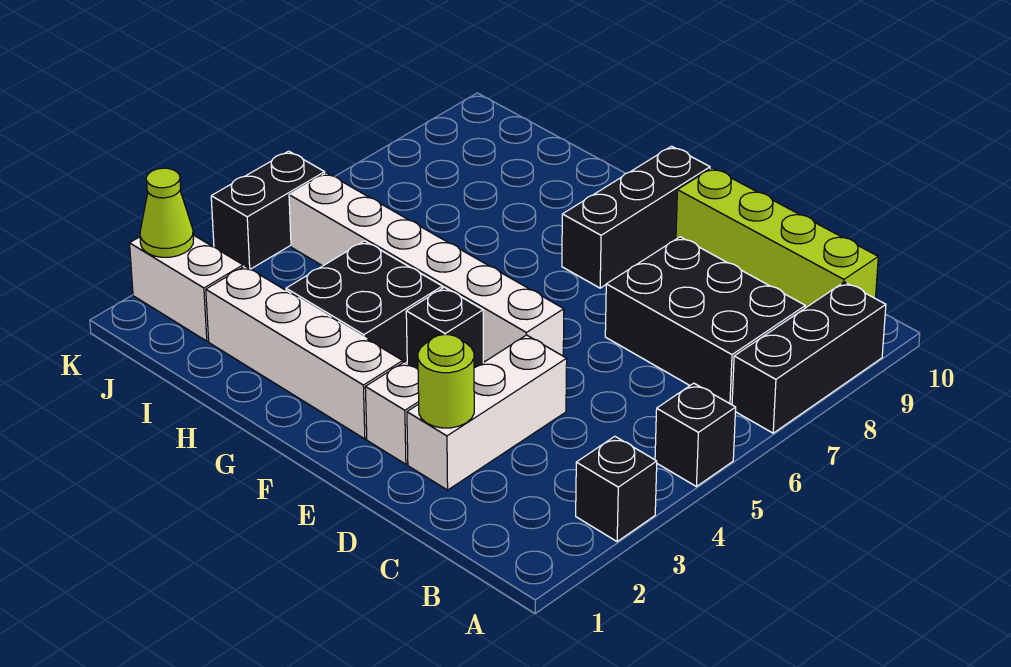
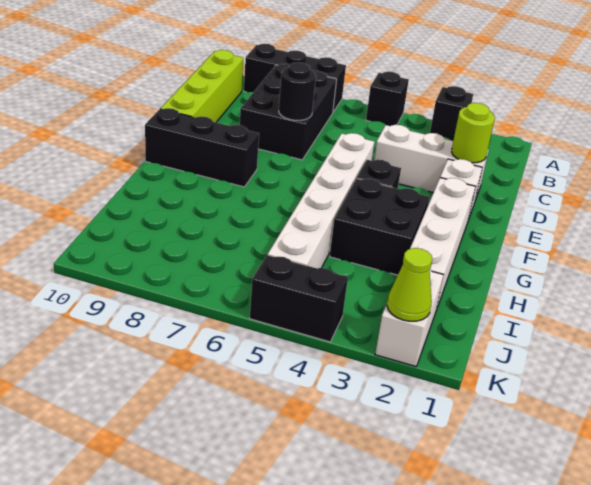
none -> black 1x1 round brick [279,62,316,120]

